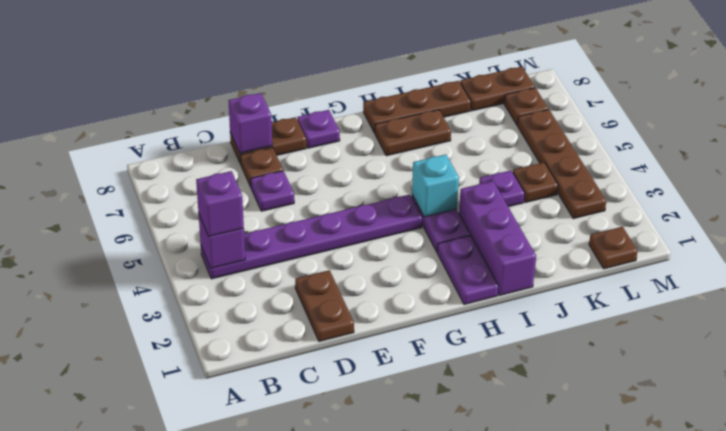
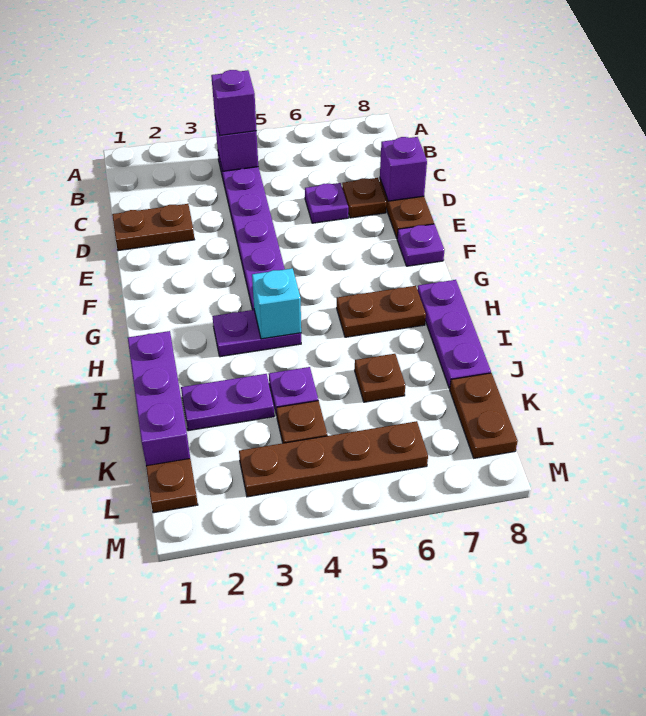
purple 1x2 plate [437,235,499,304] -> purple 1x2 plate moved to [181,374,274,431]
brown 1x2 plate [375,110,451,156] -> brown 1x2 plate turned to [337,286,426,337]
brown 1x3 plate [363,81,471,133] -> purple 1x3 plate [417,280,491,389]
purple 1x3 brick [459,181,536,295] -> purple 1x3 brick turned to [128,331,190,466]
brown 1x1 plate [504,88,548,125] -> brown 1x1 plate moved to [355,354,405,402]

